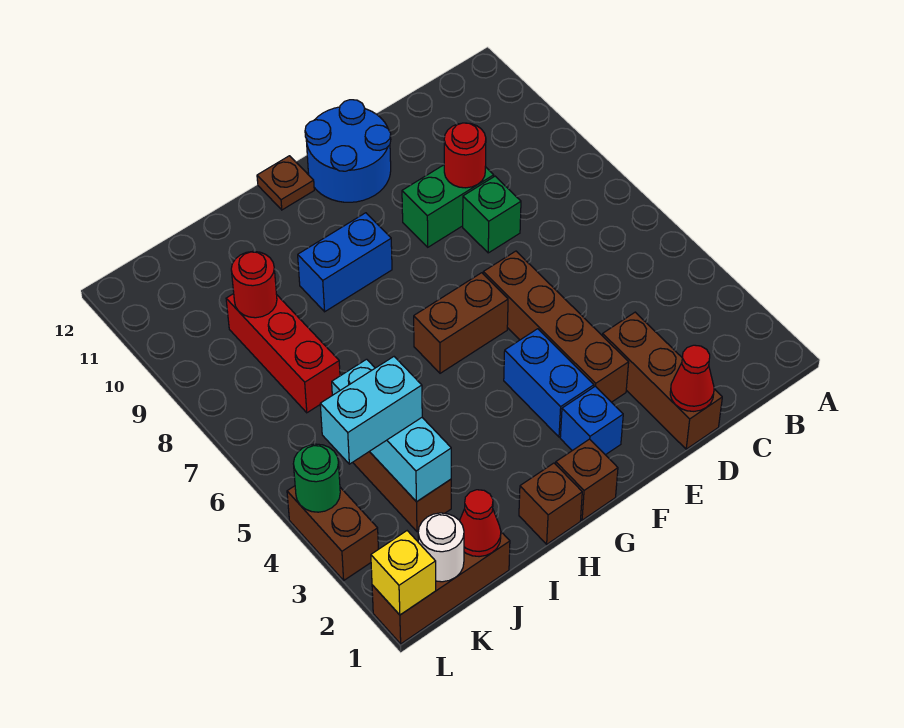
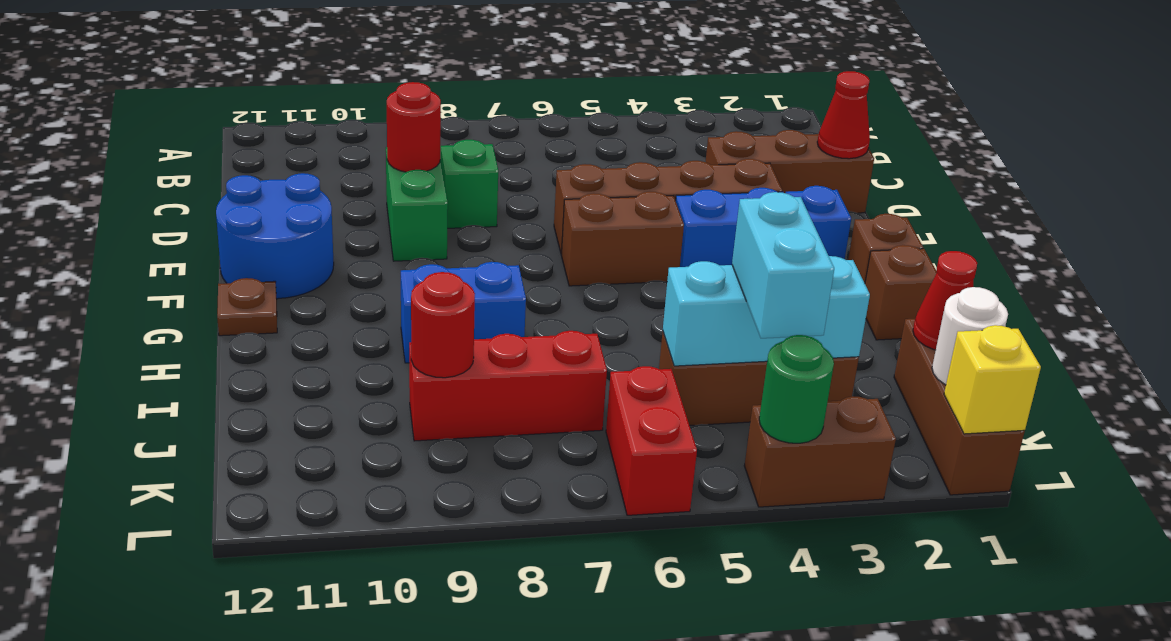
brown 1x2 brick [414,273,508,373] -> brown 1x2 brick turned to [561,192,684,286]
blue 1x2 brick [298,213,392,312] -> blue 1x2 brick turned to [401,262,526,363]
none -> red 1x2 brick [606,366,697,515]

